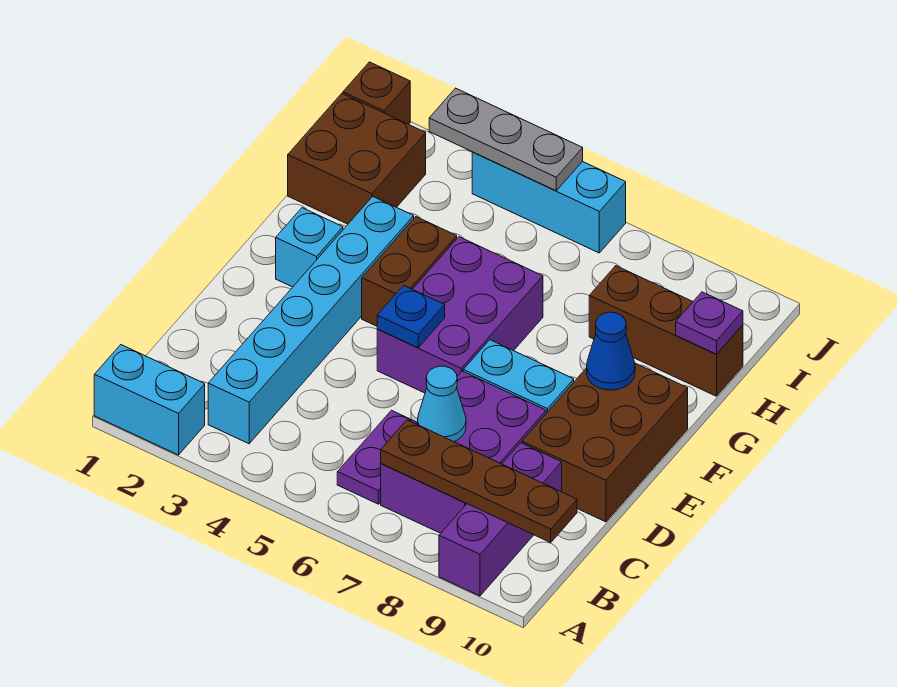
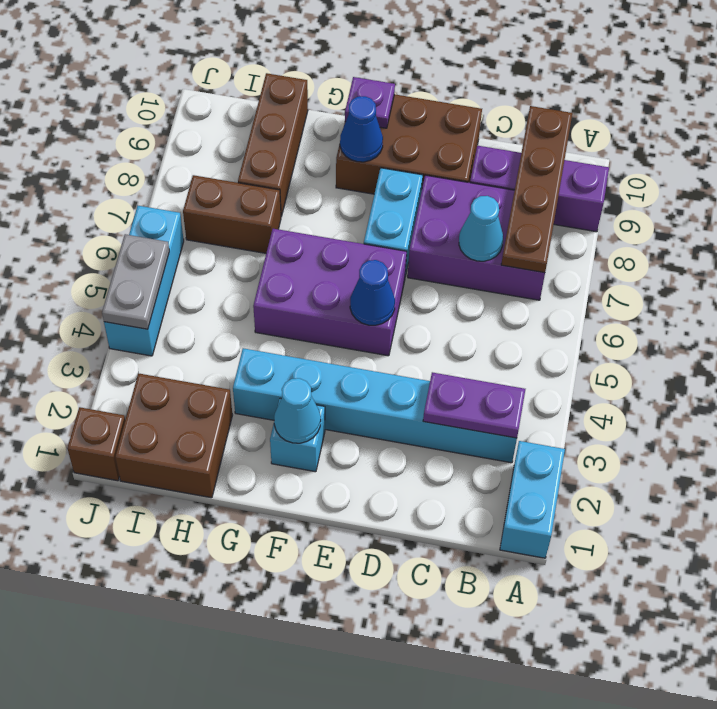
purple 1x2 plate [337,410,417,504] -> purple 1x2 plate moved to [423,372,525,438]
blue 1x1 plate [377,285,445,348] -> blue 1x1 cone [350,260,395,325]
none -> cyan 1x1 cone [274,378,321,443]
brown 1x2 brick [362,217,457,326] -> brown 1x2 brick moved to [183,175,281,253]
purple 1x1 plate [676,292,743,354] -> purple 1x1 plate moved to [345,77,395,128]
grey 1x3 plate [429,88,583,191] -> grey 1x2 plate [102,234,169,329]

